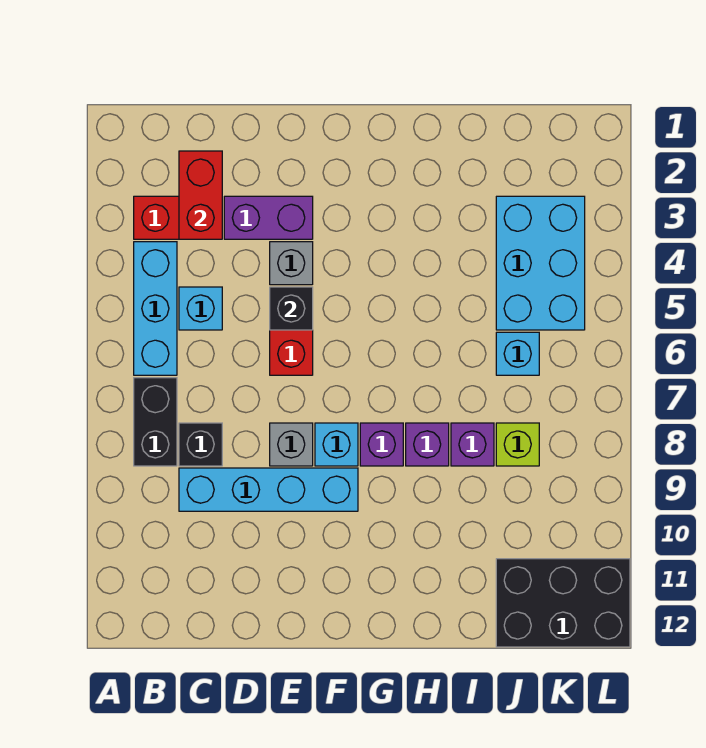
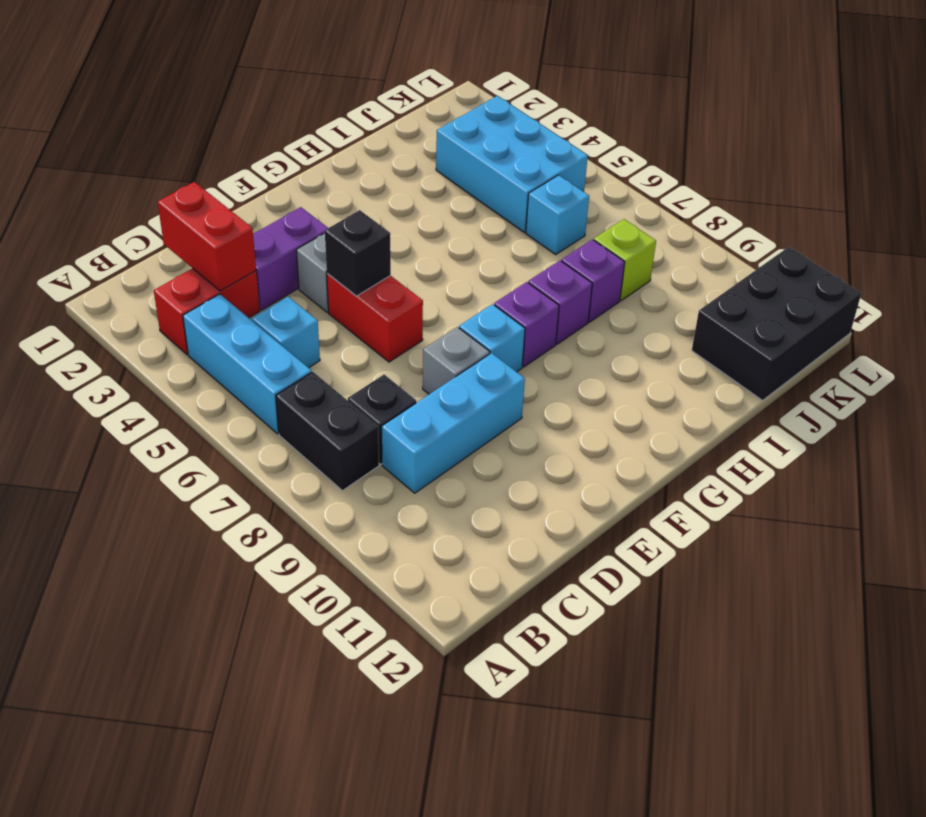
cyan 1x4 brick [179,468,358,511] -> cyan 1x3 brick [382,353,525,493]

